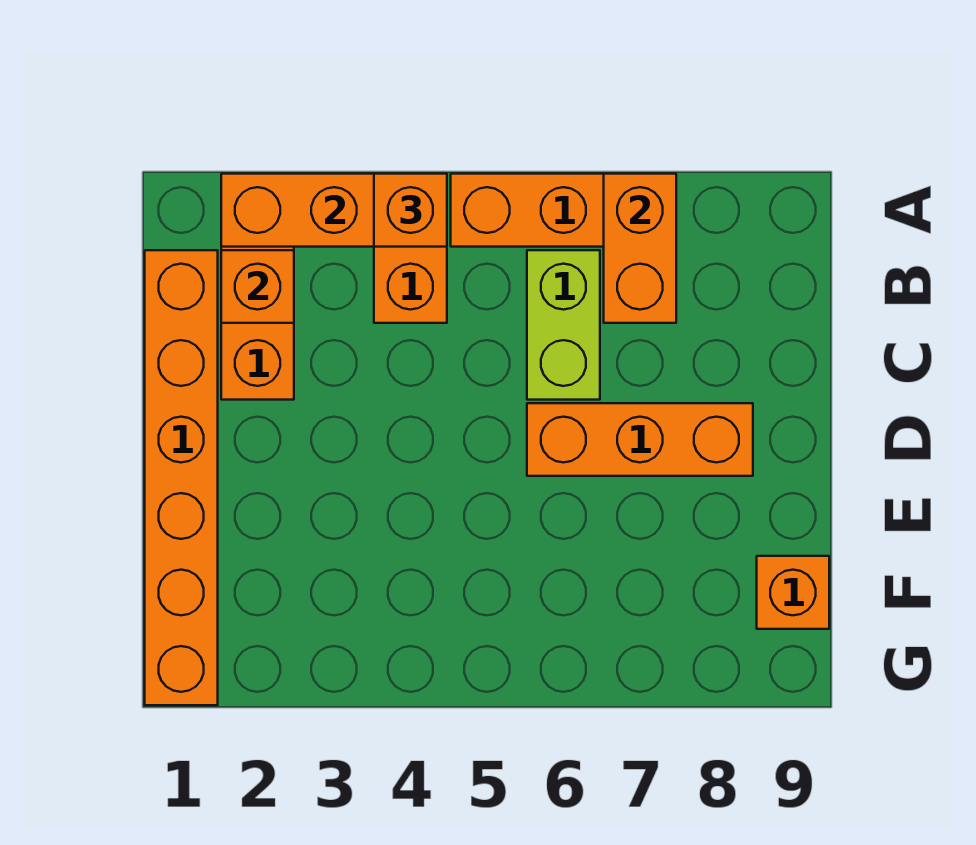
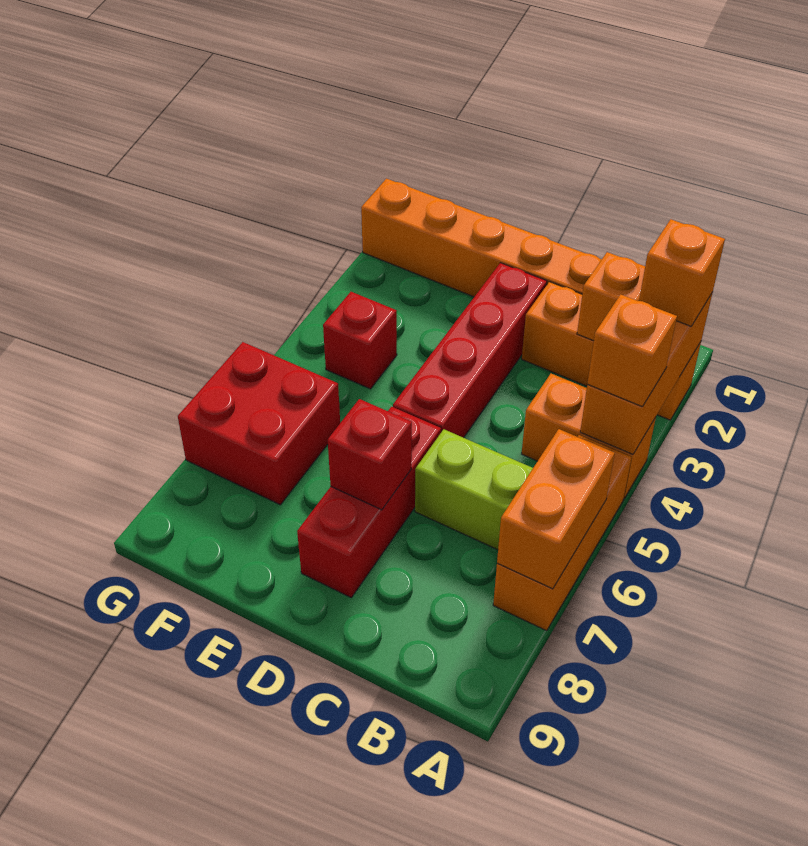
orange 1x2 brick [604,174,676,323] -> orange 1x2 brick turned to [497,429,615,589]
none -> red 1x4 brick [393,263,547,438]
orange 1x3 brick [527,403,753,476] -> red 1x3 brick [297,407,441,597]
none -> red 1x1 brick [328,399,412,510]
none -> red 1x1 brick [323,292,397,389]
none -> red 2x2 brick [178,342,340,505]
orange 1x1 brick [757,556,829,629] -> orange 1x1 brick moved to [639,219,725,326]

